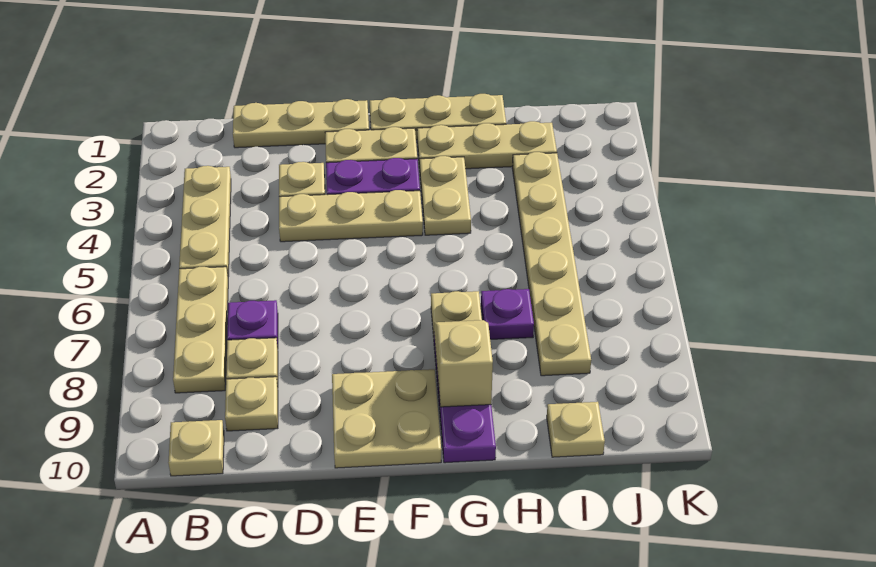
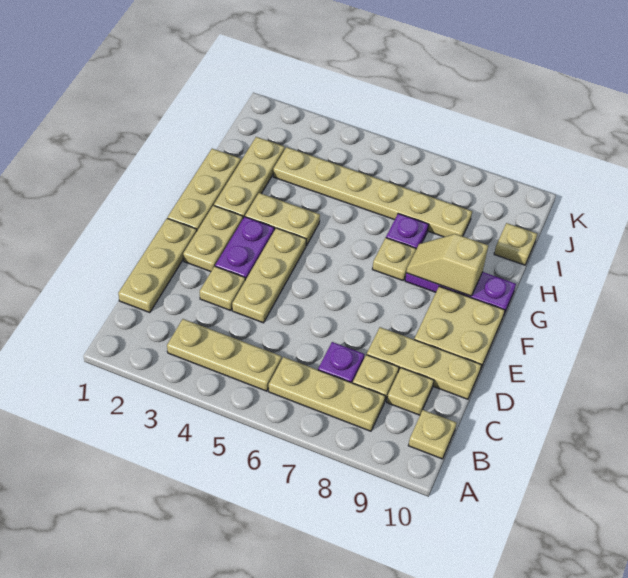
none -> tan 1x3 plate [367,327,481,399]

